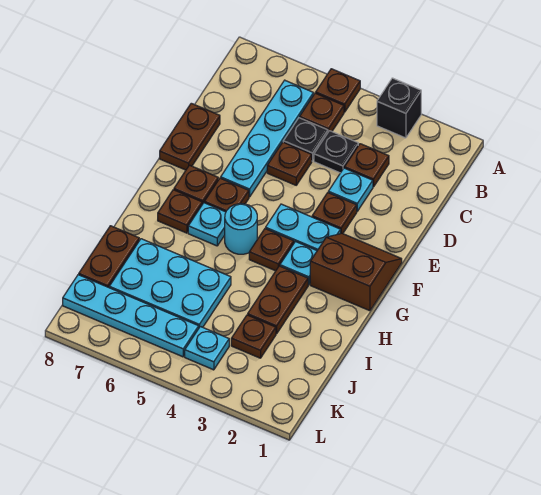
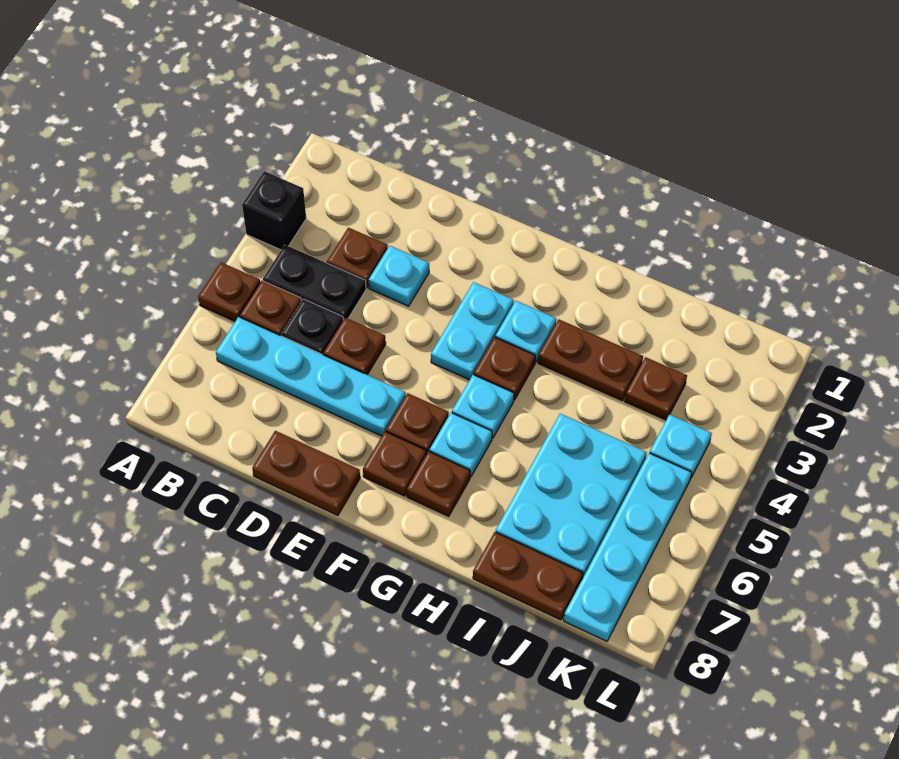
black 1x1 plate [314,131,358,173] -> black 1x2 plate [263,245,366,320]
brown 1x1 plate [312,193,357,234] -> none
brown 2x2 slope [310,233,402,311] -> none
cyan 1x1 round brick [225,204,257,254] -> cyan 1x1 plate [452,375,514,438]

